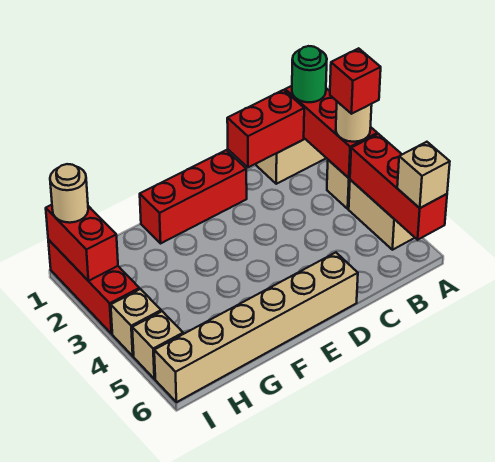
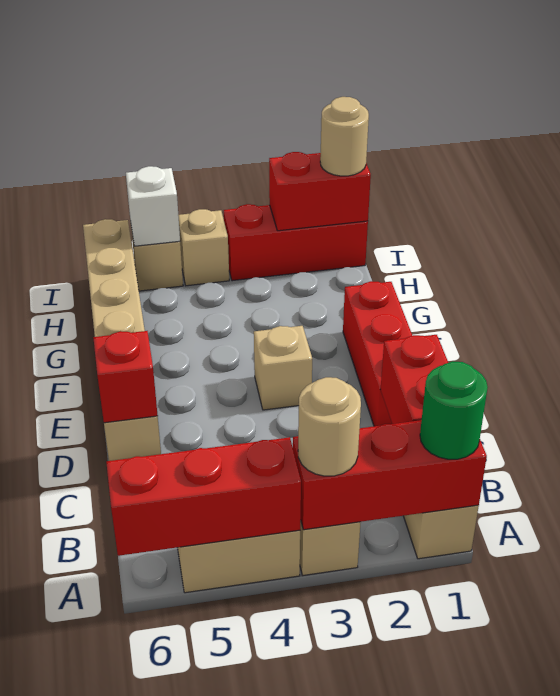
red 1x1 brick [330,48,381,114] -> red 1x1 brick moved to [93,331,158,423]
tan 1x1 brick [397,142,450,208] -> tan 1x1 brick moved to [254,326,312,410]
none -> white 1x1 brick [126,166,180,246]

